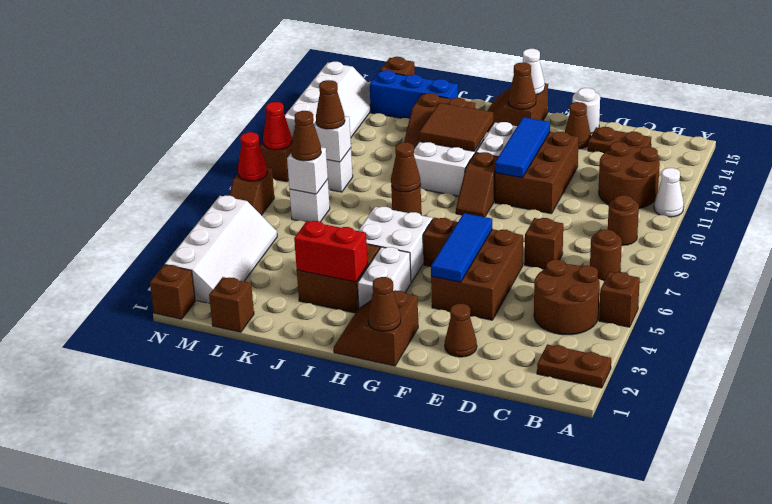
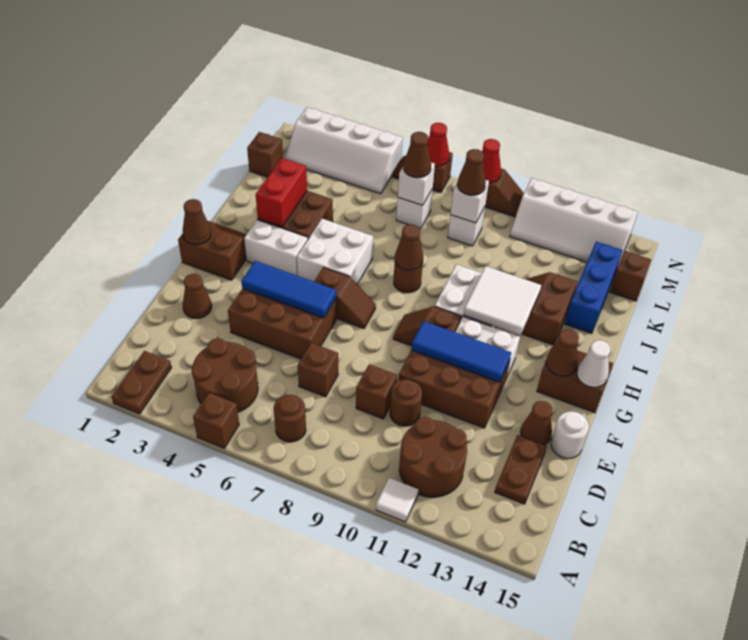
white 1x1 cone [654,168,684,217] -> white 1x1 tile [376,478,419,522]
brown 1x1 round brick [608,195,639,245] -> brown 1x1 round brick moved to [390,379,422,426]
brown 2x2 tile [419,103,493,151] -> white 2x2 tile [464,266,541,335]
brown 1x1 brick [150,265,195,319] -> brown 1x1 brick moved to [356,364,397,419]

